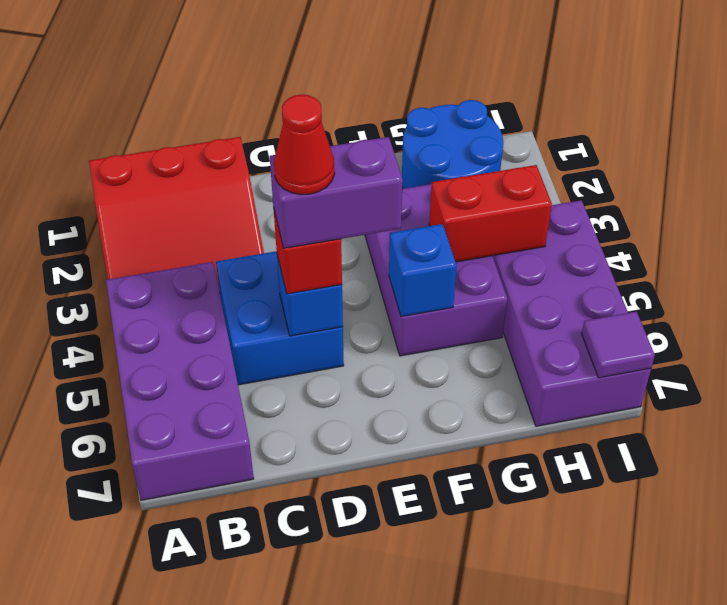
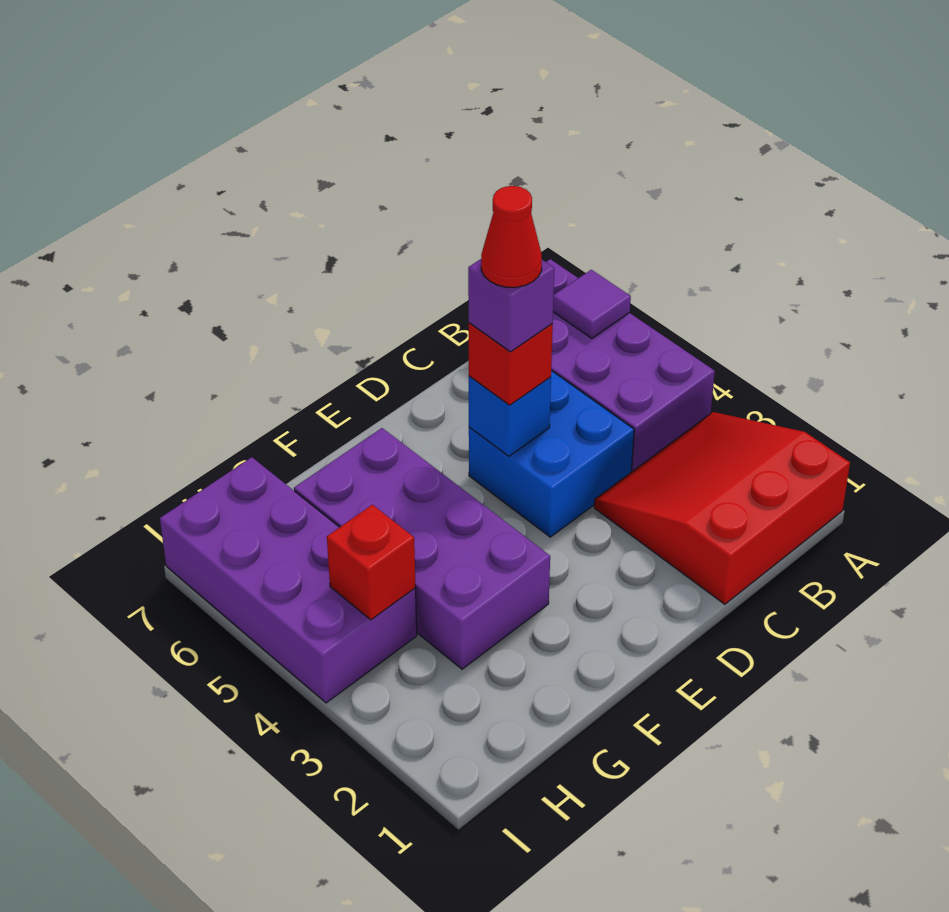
purple 1x2 brick [270,137,403,248] -> purple 1x1 brick [468,259,554,352]
purple 2x3 brick [365,184,507,356] -> purple 2x4 brick [294,428,550,669]
blue 1x1 brick [389,224,457,317] -> none
blue 2x2 round brick [402,100,503,189] -> none
red 1x2 brick [429,165,552,262] -> red 1x1 brick [327,505,416,620]
purple 1x1 tile [582,312,655,378] -> purple 1x1 tile moved to [553,270,631,338]

